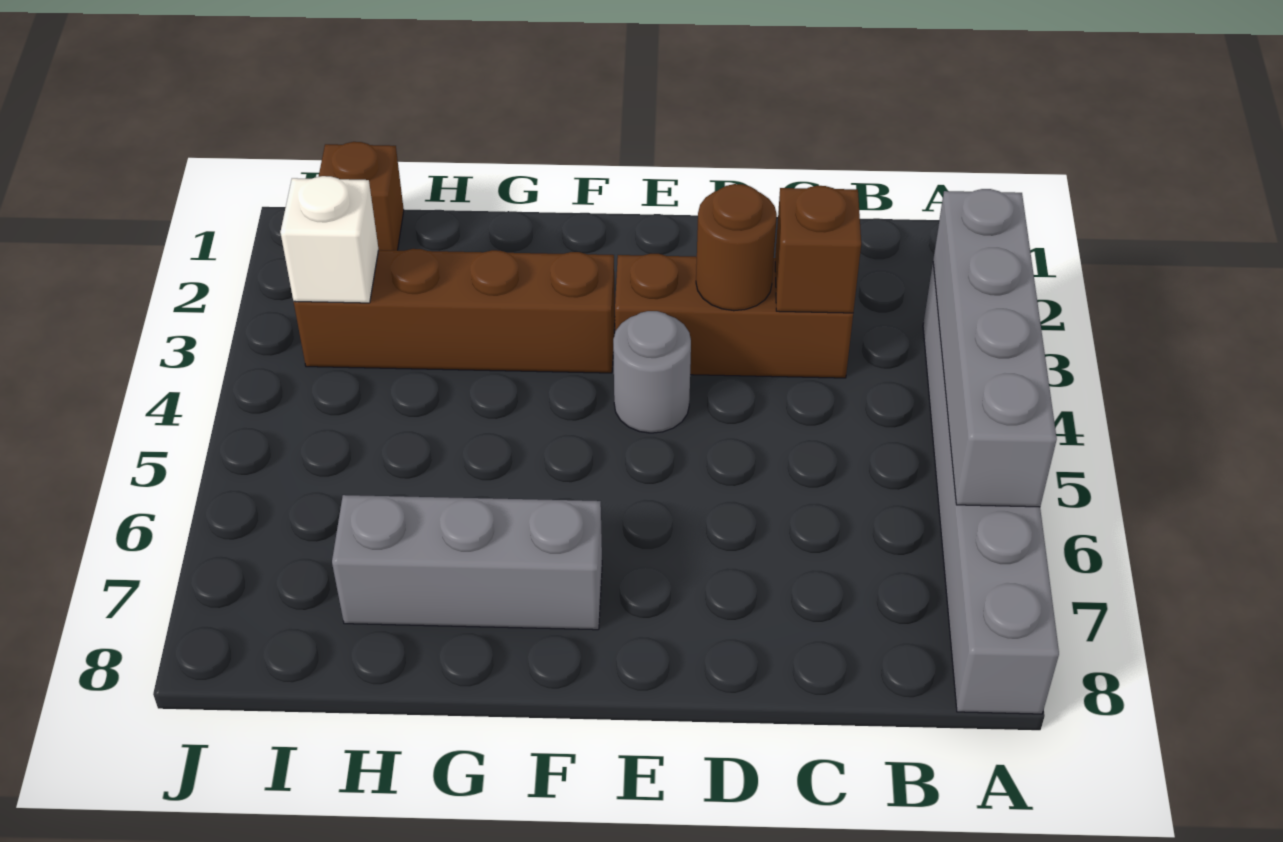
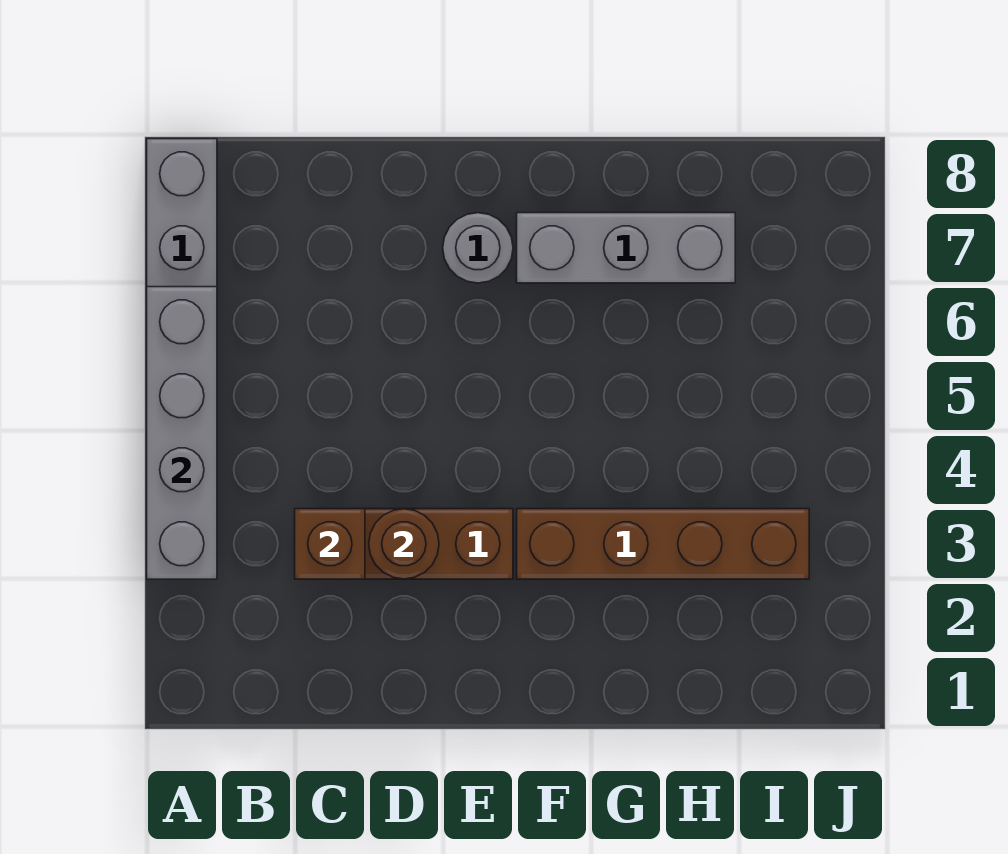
grey 1x1 round brick [613,311,691,433] -> grey 1x1 round brick moved to [443,213,513,283]
brown 1x1 brick [319,142,404,250] -> none
white 1x1 brick [280,176,379,303] -> none

